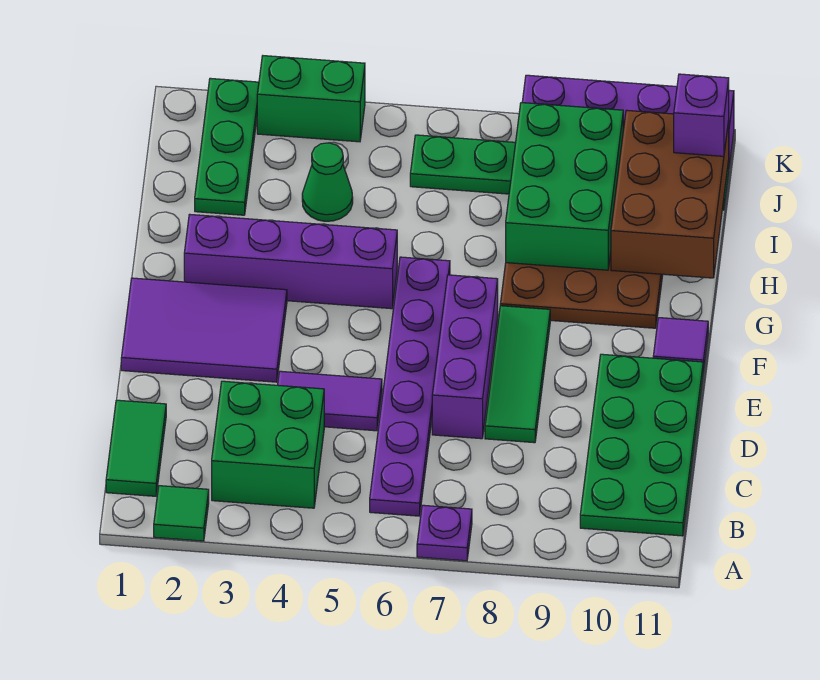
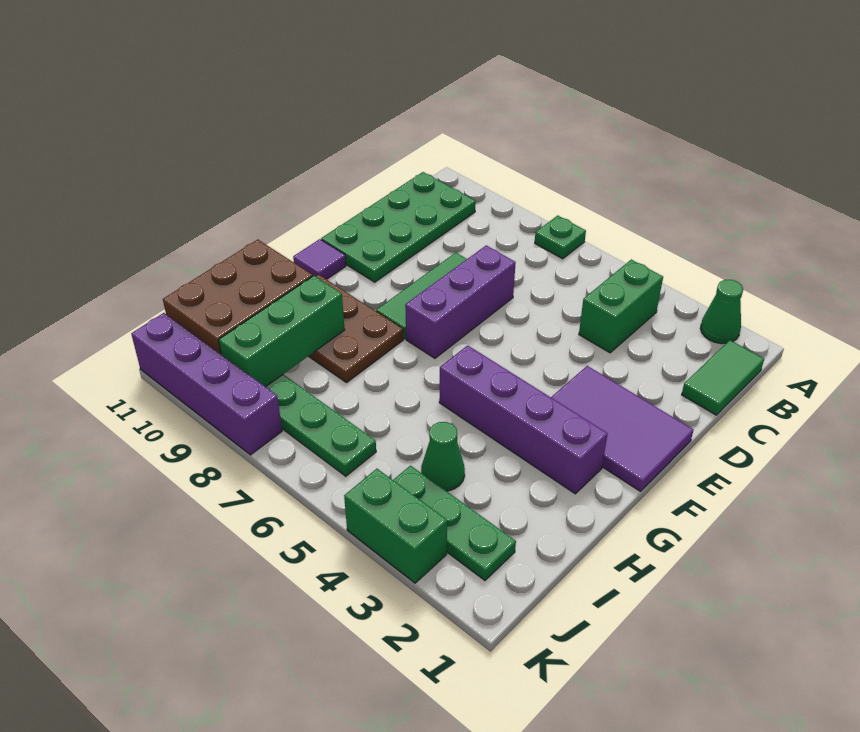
green 1x1 tile [154,486,209,541] -> green 1x1 cone [701,280,743,344]
purple 1x1 plate [417,505,472,561] -> green 1x1 plate [535,215,586,259]
green 2x2 brick [212,381,324,508] -> green 1x2 brick [579,260,663,353]
purple 1x6 plate [370,257,450,516] -> none
purple 1x2 tile [278,371,382,431] -> none
green 2x3 brick [506,103,623,270] -> green 1x3 brick [219,276,345,387]
green 1x3 plate [195,78,259,215] -> green 1x3 plate turned to [393,466,516,580]
purple 1x1 brick [674,74,729,156] -> none

